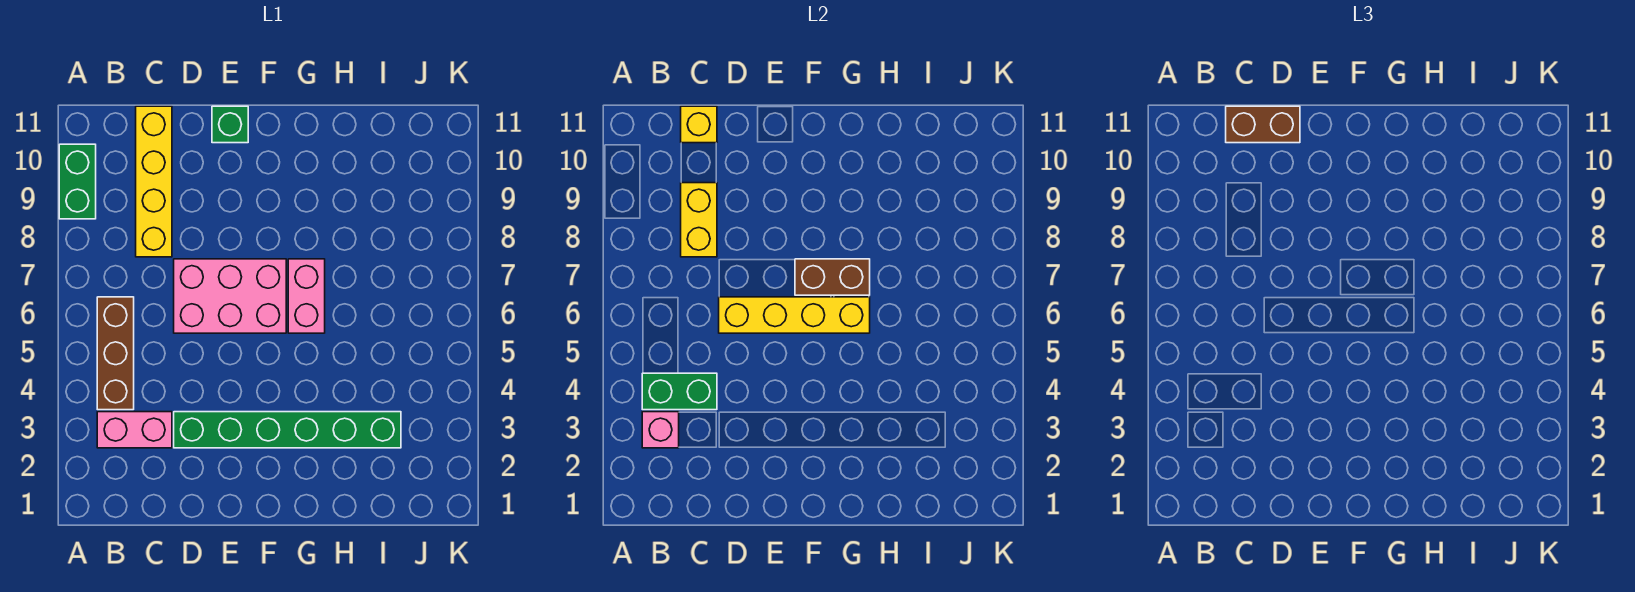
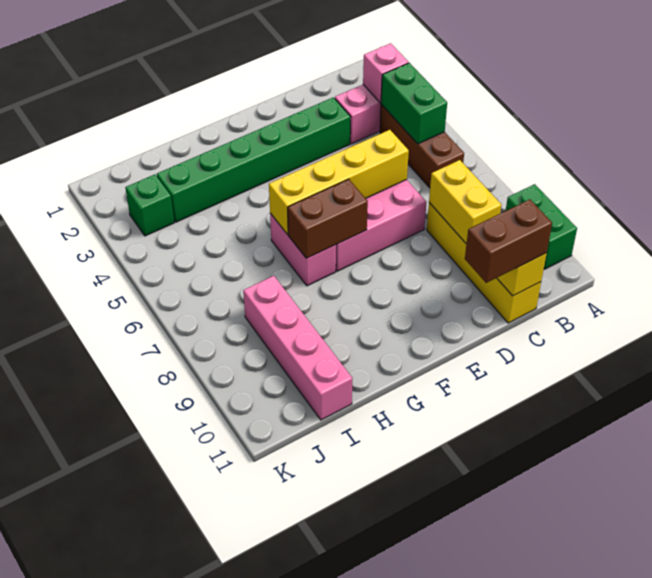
green 1x2 brick [642,373,717,410] -> green 1x2 brick turned to [381,63,447,144]
green 1x1 brick [212,106,248,143] -> green 1x1 brick moved to [125,175,174,236]
none -> pink 1x4 brick [243,276,352,420]

